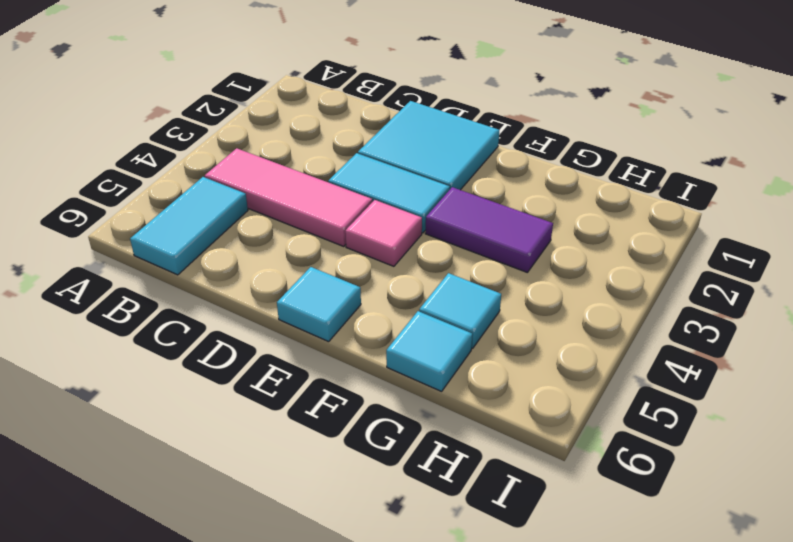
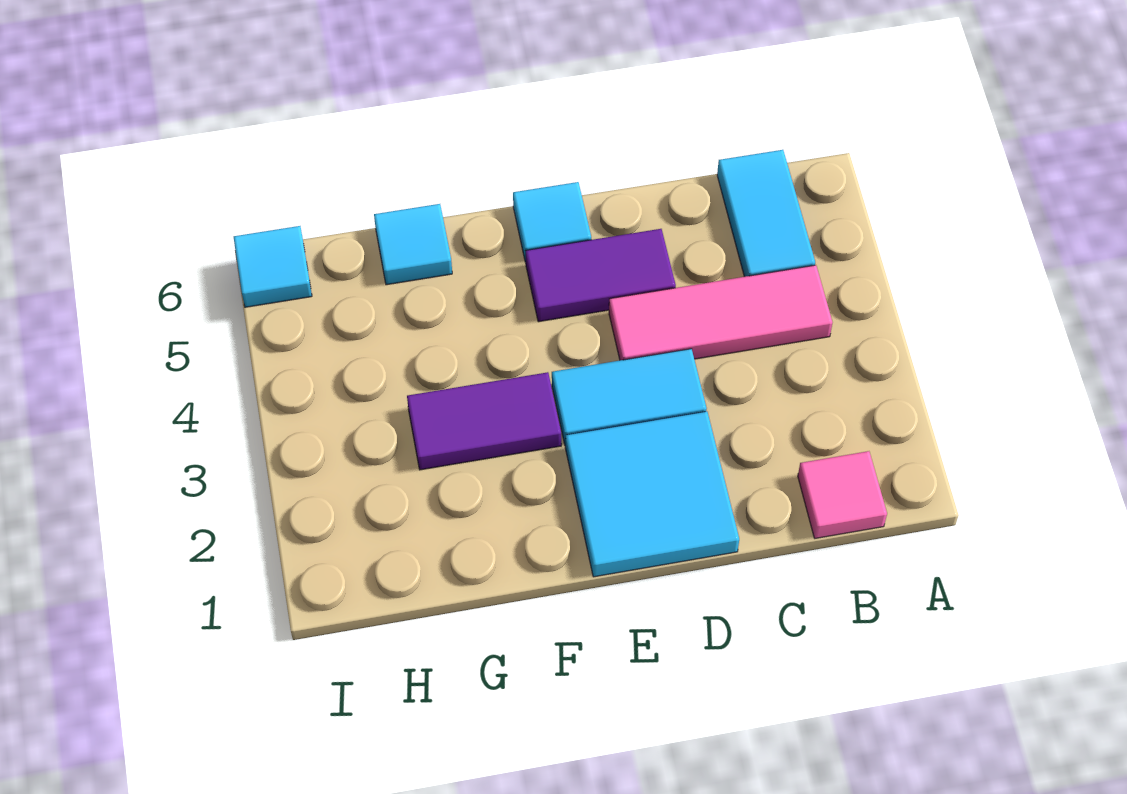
none -> purple 1x2 tile [526,229,676,322]
pink 1x1 tile [345,200,422,266] -> pink 1x1 tile moved to [798,451,887,538]
cyan 1x1 tile [419,273,501,349] -> cyan 1x1 tile moved to [234,226,312,307]

